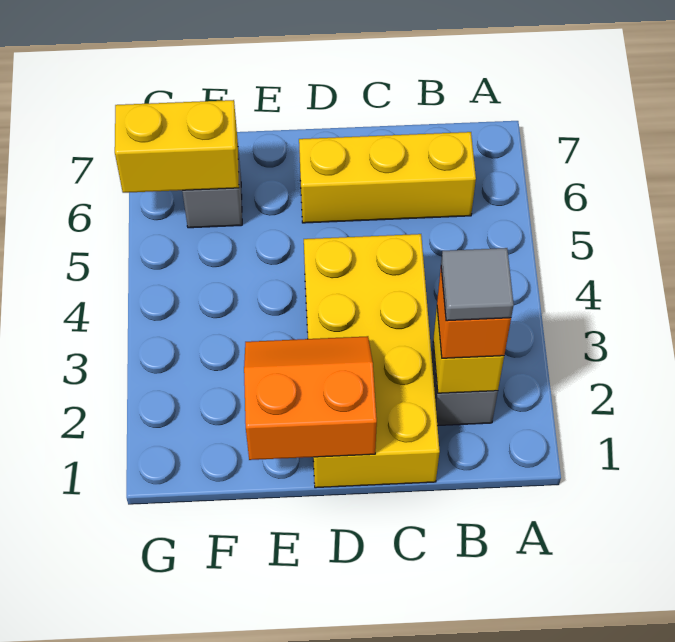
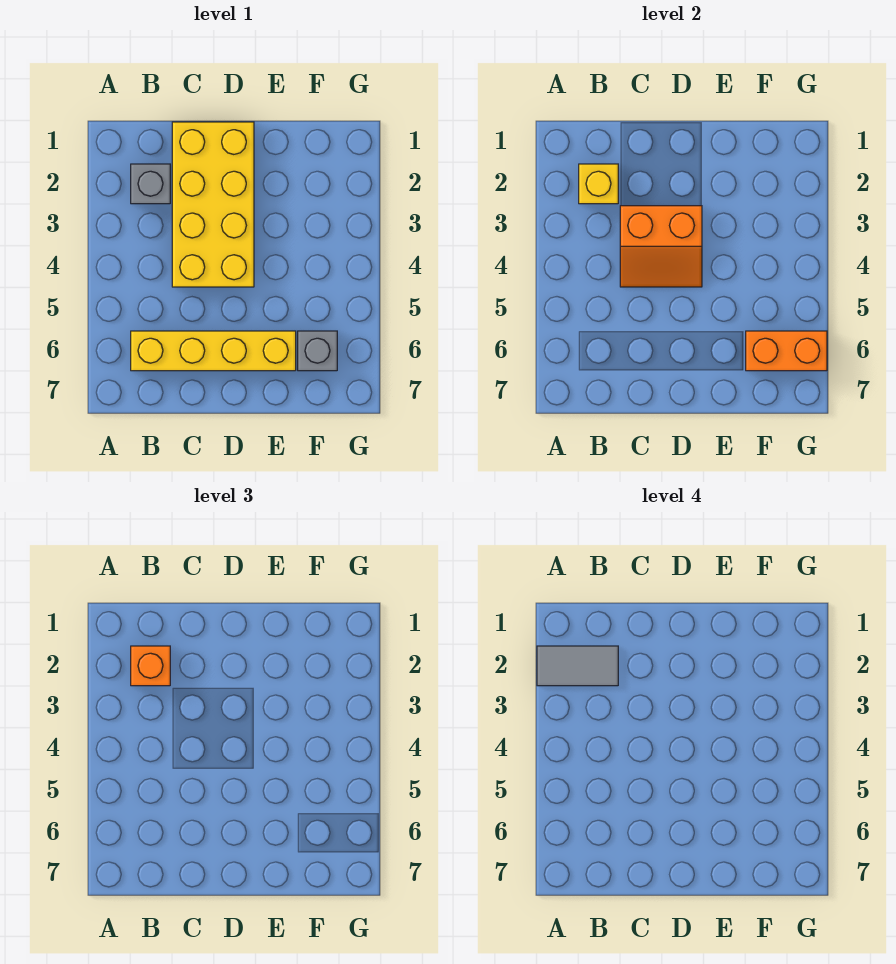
grey 1x1 tile [441,248,514,321] -> grey 1x2 tile [537,646,618,686]
yellow 1x3 brick [299,132,476,223] -> yellow 1x4 brick [131,331,296,371]
orange 2x2 slope [244,336,377,460] -> orange 2x2 slope moved to [620,206,702,287]
yellow 1x2 brick [115,100,239,193] -> orange 1x2 brick [746,331,827,371]

